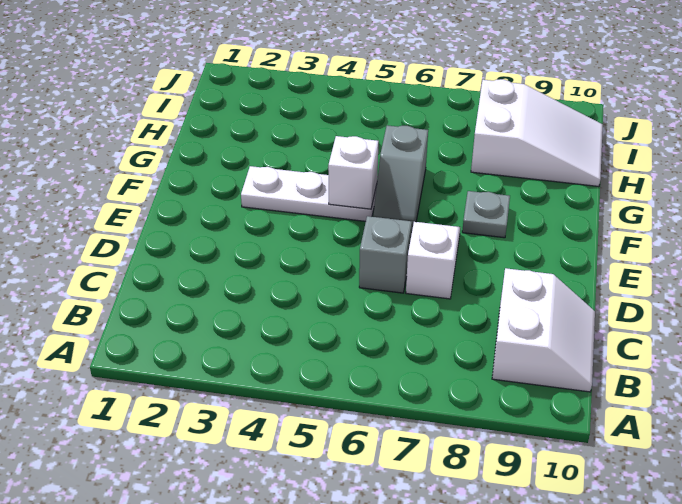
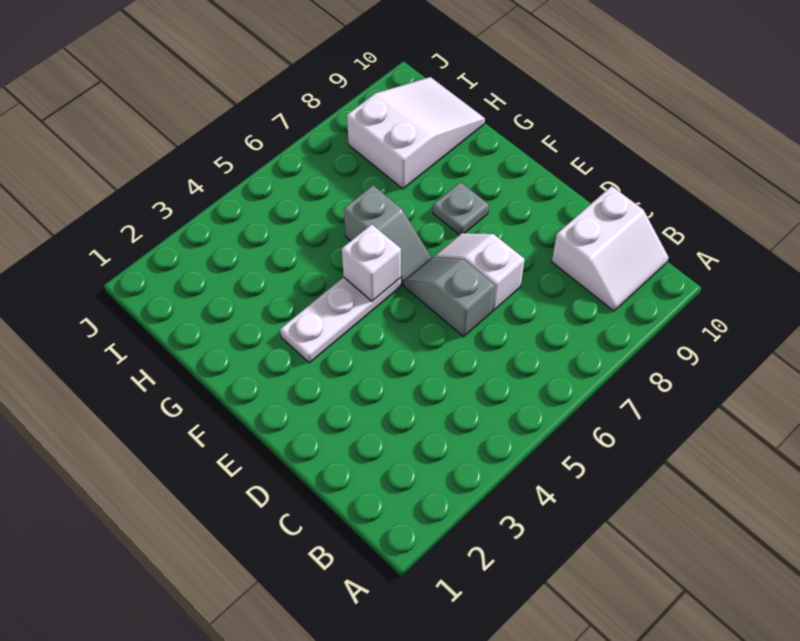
white 2x2 slope [492,268,595,392] -> white 2x2 slope turned to [552,186,669,311]

